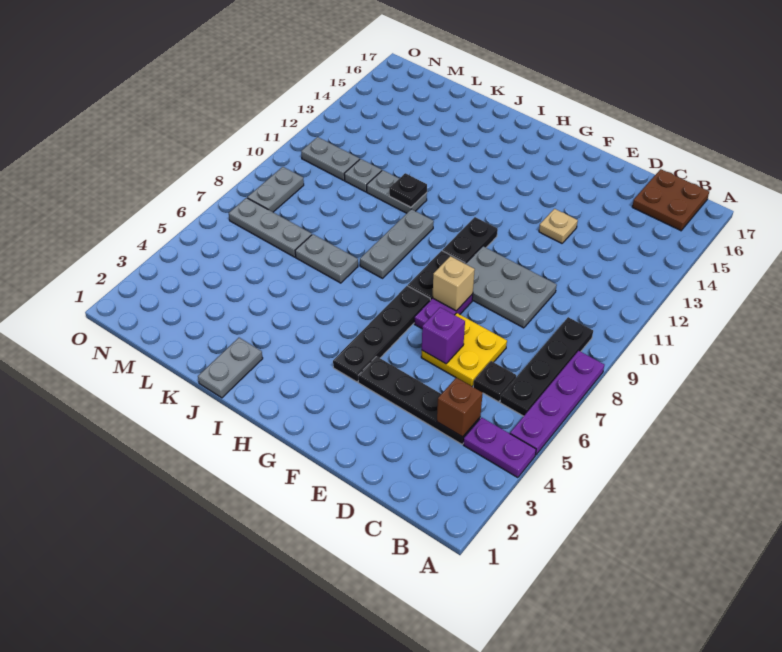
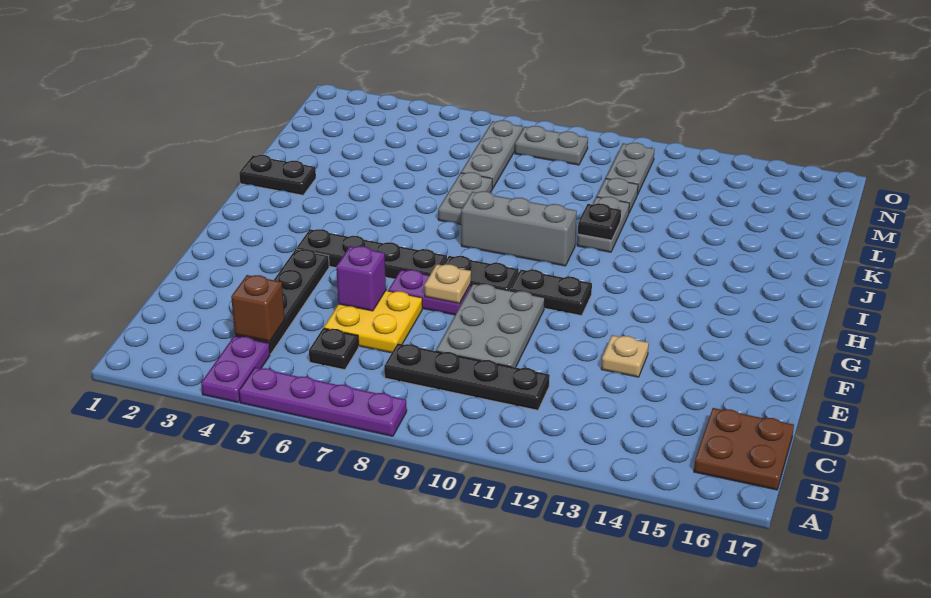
black 1x4 plate [500,317,593,416] -> black 1x4 plate moved to [384,343,550,410]
tan 1x1 brick [432,256,475,311] -> tan 1x1 plate [424,264,471,303]
grey 1x3 plate [360,209,434,278] -> grey 1x3 brick [461,191,577,266]
grey 1x2 plate [198,338,263,398] -> black 1x2 plate [239,155,316,195]

